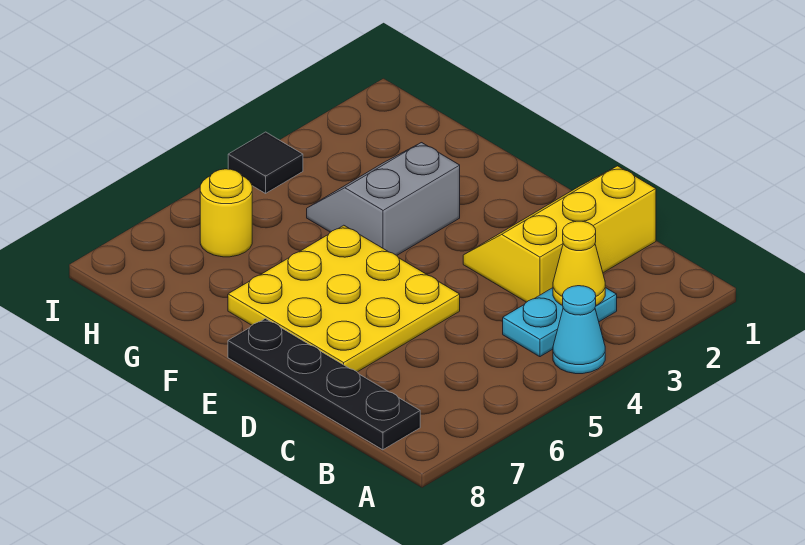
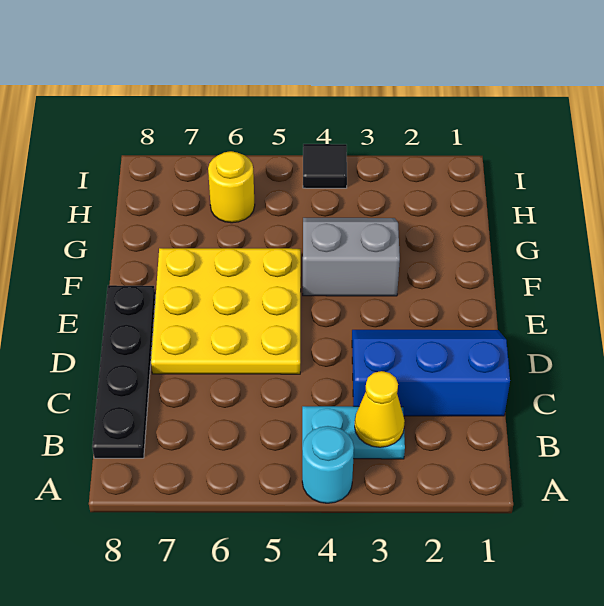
cyan 1x1 cone [553,286,605,374] -> cyan 1x1 round brick [302,426,354,503]
yellow 2x3 slope [463,166,656,302] -> blue 2x3 slope [352,330,510,416]

